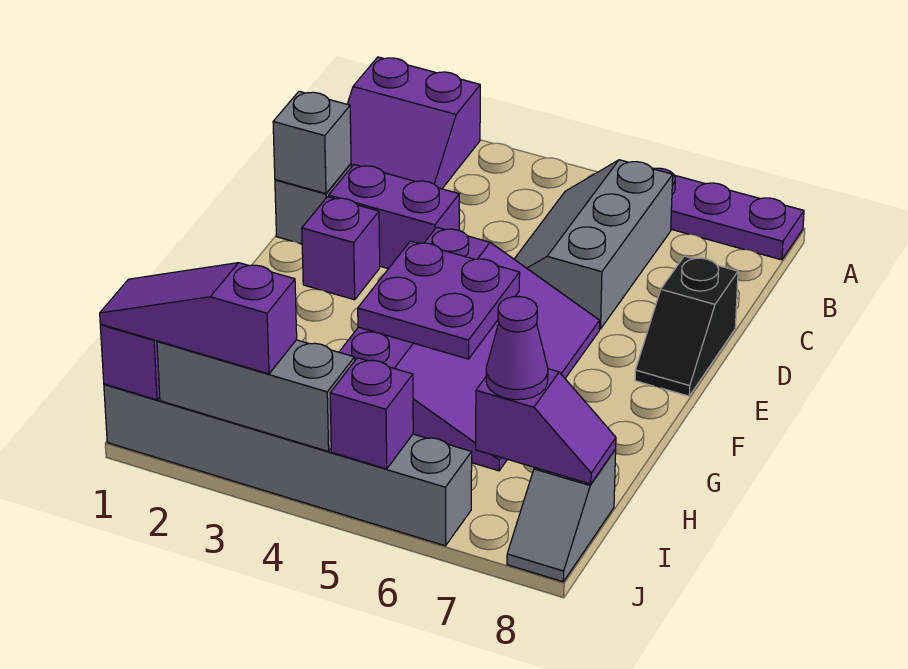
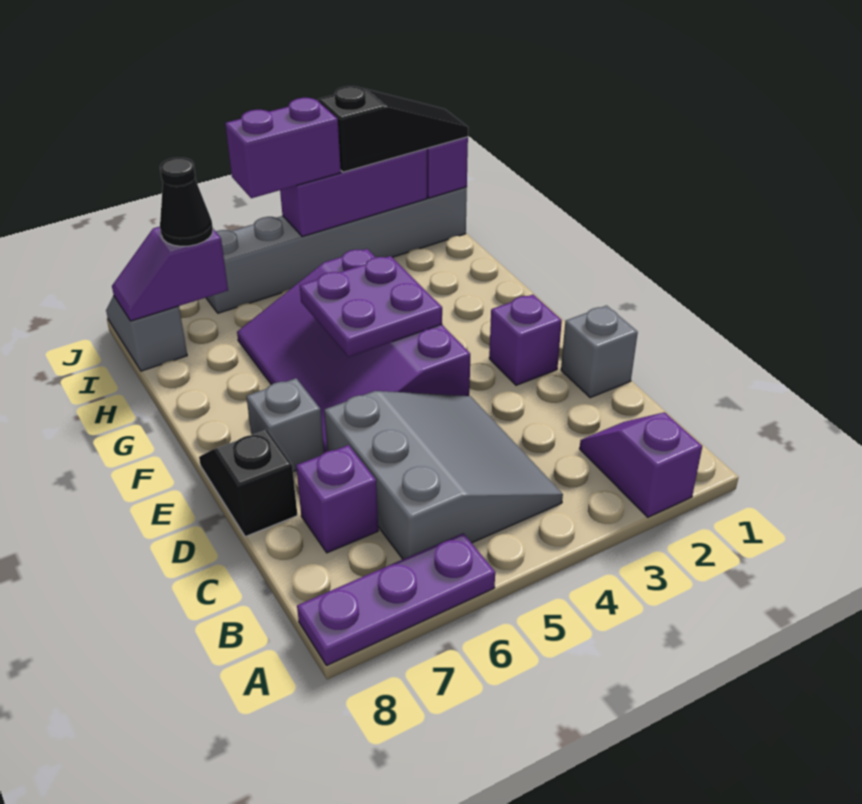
purple 2x2 slope [347,57,480,189] -> purple 1x2 slope [580,412,702,517]
grey 2x3 slope [514,160,673,329] -> grey 3x3 slope [324,391,563,559]
grey 1x1 brick [273,91,351,194] -> grey 1x1 brick moved to [246,378,324,472]
purple 1x2 brick [329,165,459,269] -> purple 1x2 brick moved to [225,98,341,198]
purple 1x1 cone [486,297,548,400] -> black 1x1 cone [160,158,213,246]
purple 1x3 slope [100,263,297,374] -> black 1x3 slope [318,86,468,172]
grey 1x3 brick [157,340,355,451] -> purple 1x3 brick [280,149,427,237]
purple 1x1 brick [330,358,413,469] -> purple 1x1 brick moved to [296,445,378,553]

